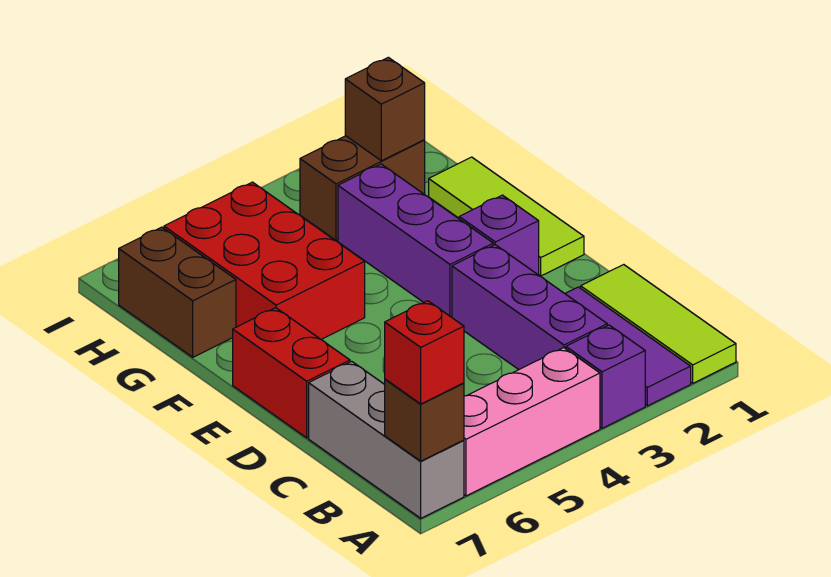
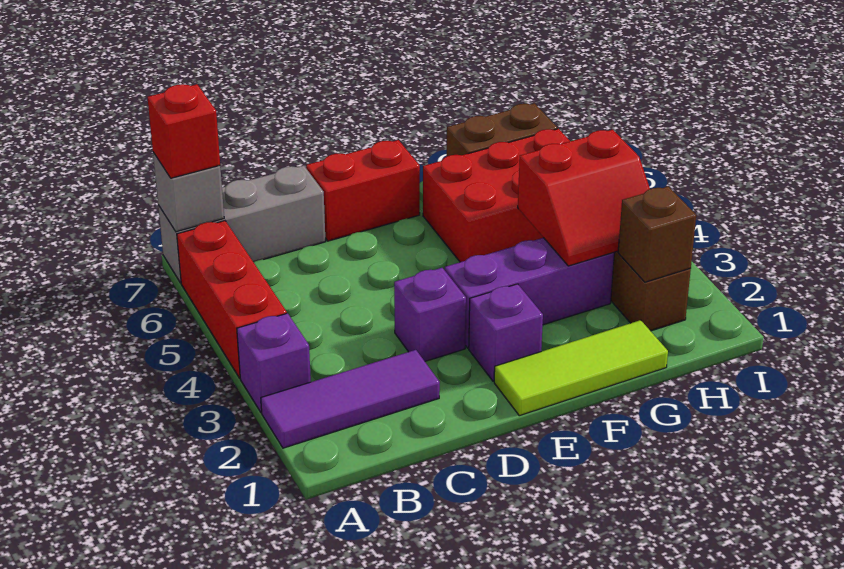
lime 1x3 tile [581,265,736,383] -> none
pink 1x3 brick [464,348,600,496] -> red 1x3 brick [177,221,287,378]
brown 1x1 brick [385,379,464,461] -> grey 1x1 brick [153,152,224,232]
purple 1x3 brick [452,245,607,370] -> purple 1x1 brick [394,268,466,361]
none -> red 2x2 slope [518,130,650,266]

